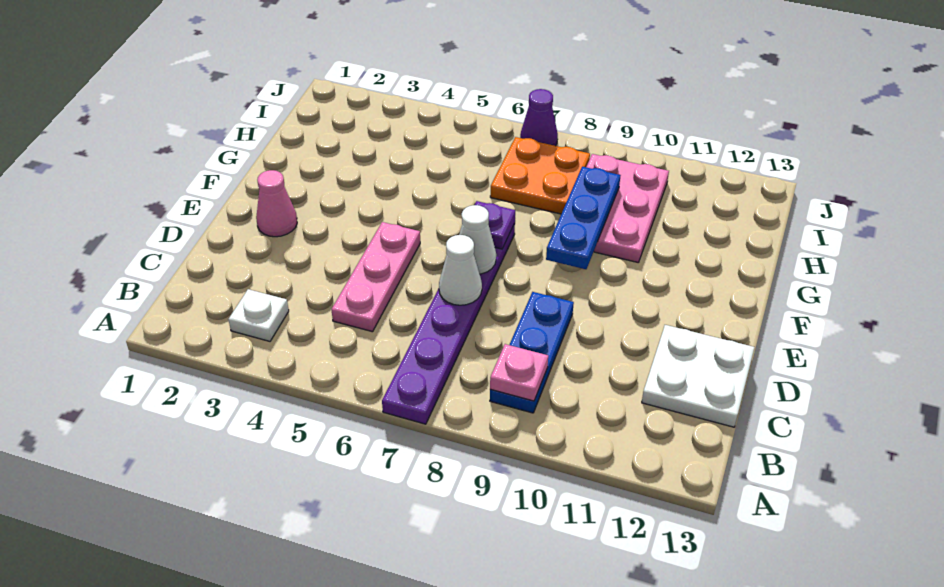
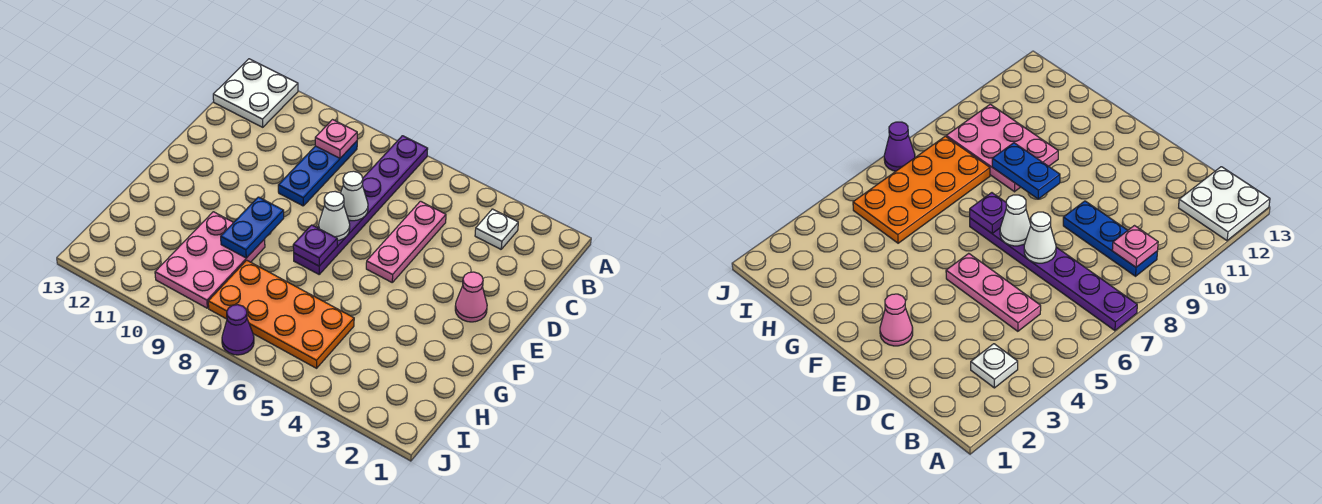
white 2x2 plate [642,325,755,427] -> white 2x2 plate moved to [213,59,298,127]
blue 1x3 plate [546,167,621,269] -> blue 1x2 plate [221,197,284,258]
orange 2x2 plate [490,137,590,214] -> orange 2x4 plate [208,260,354,368]

